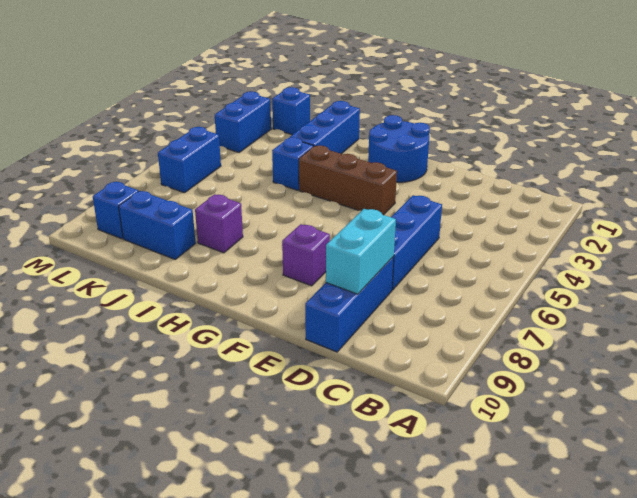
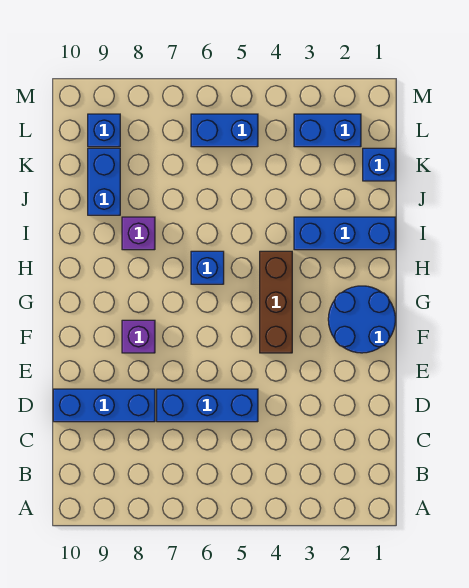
cyan 1x2 brick [326,209,396,294] -> none
blue 1x1 brick [272,137,314,190] -> blue 1x1 brick moved to [191,251,224,284]

